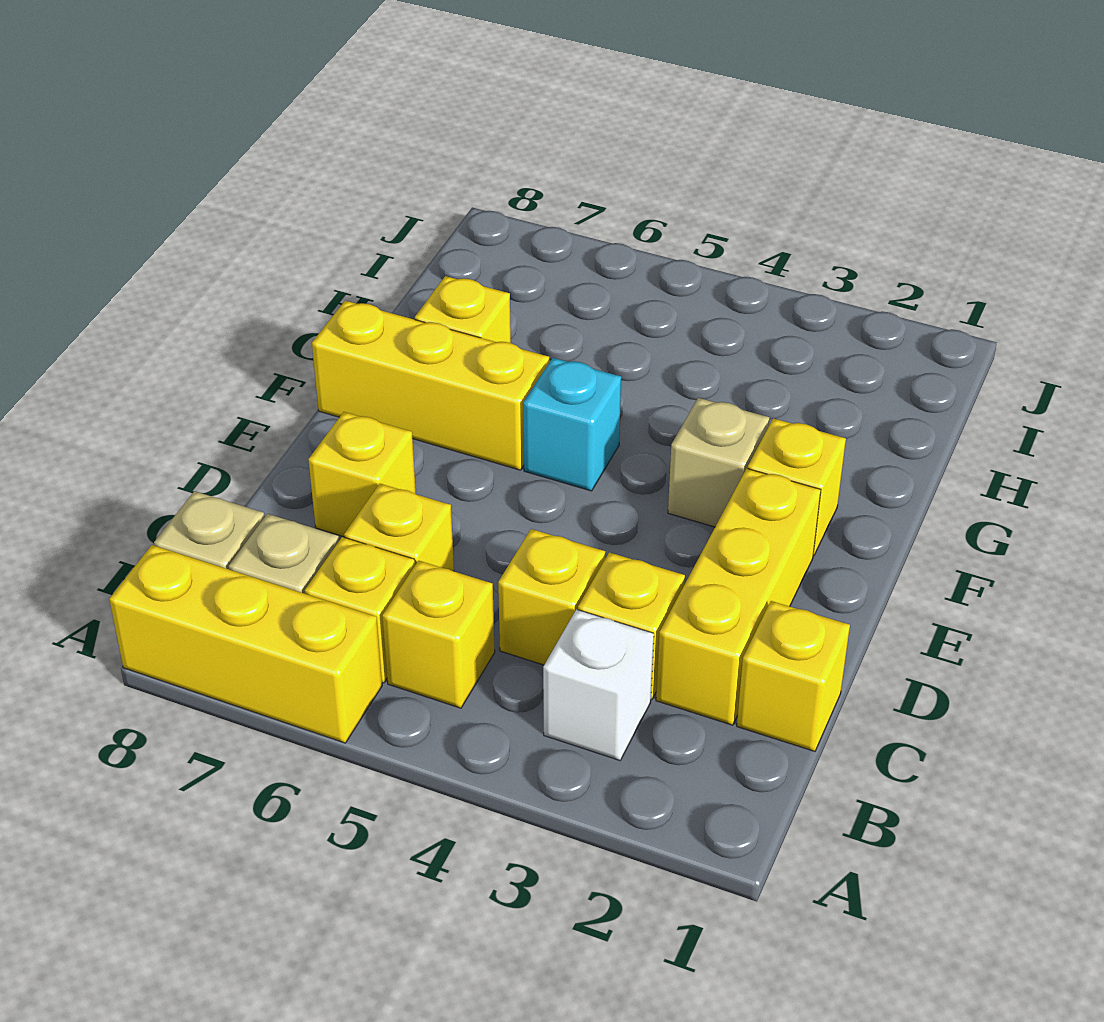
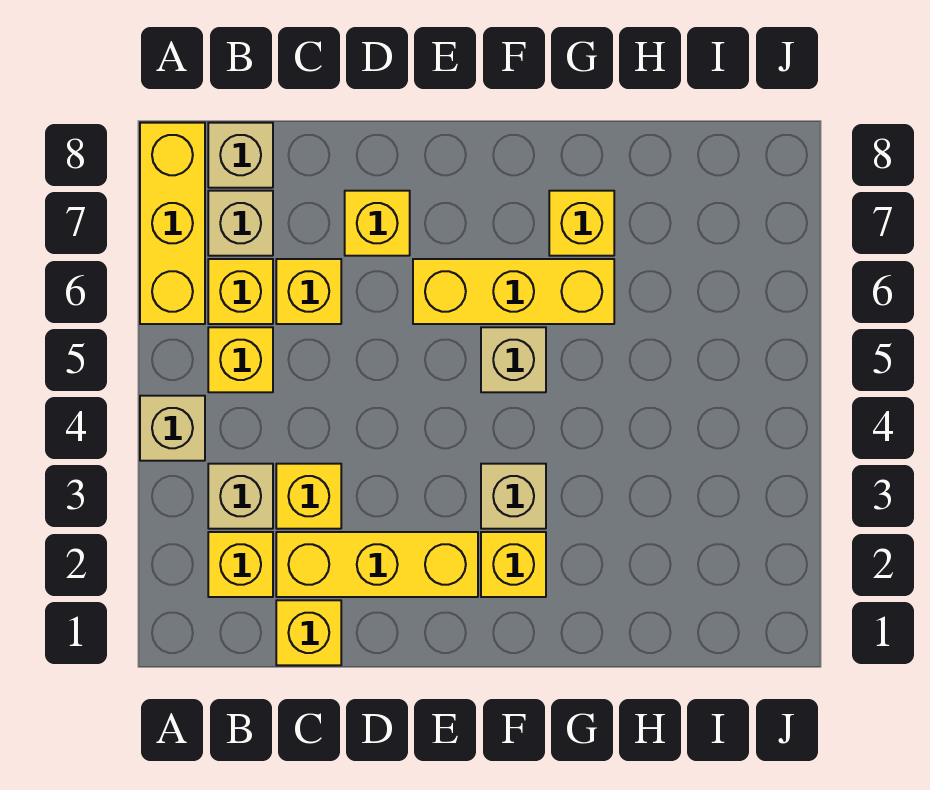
none -> tan 1x1 brick [140,396,205,461]
white 1x1 brick [543,609,654,760] -> tan 1x1 brick [208,464,273,529]
yellow 1x1 brick [498,529,605,665] -> yellow 1x1 brick moved to [208,532,273,597]
cyan 1x1 brick [523,358,621,491] -> tan 1x1 brick [481,327,546,392]
yellow 1x3 brick [312,301,549,470] -> yellow 1x3 brick turned to [413,259,614,324]

